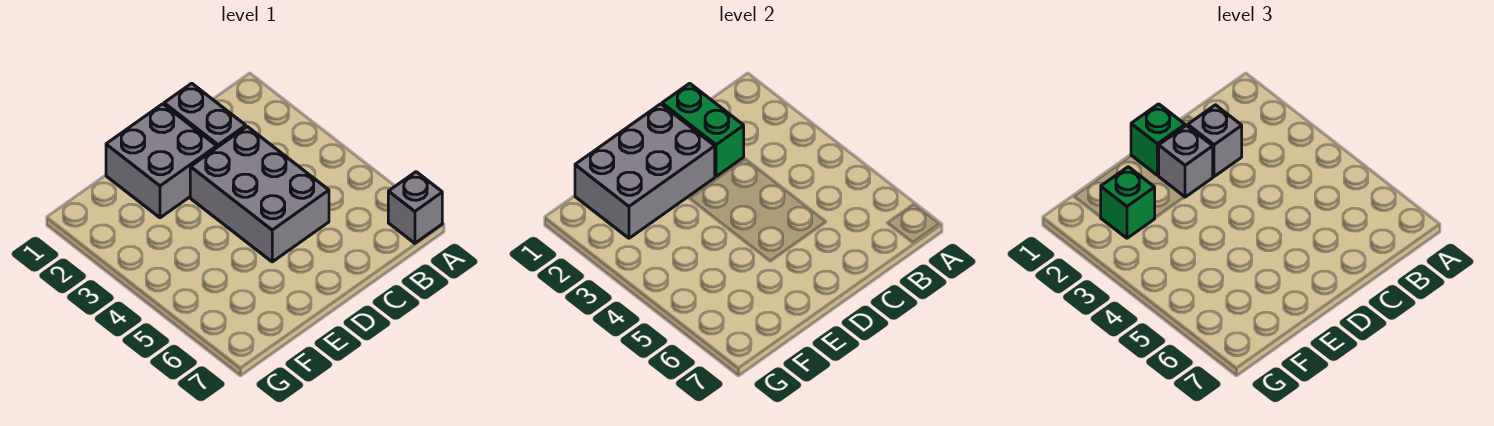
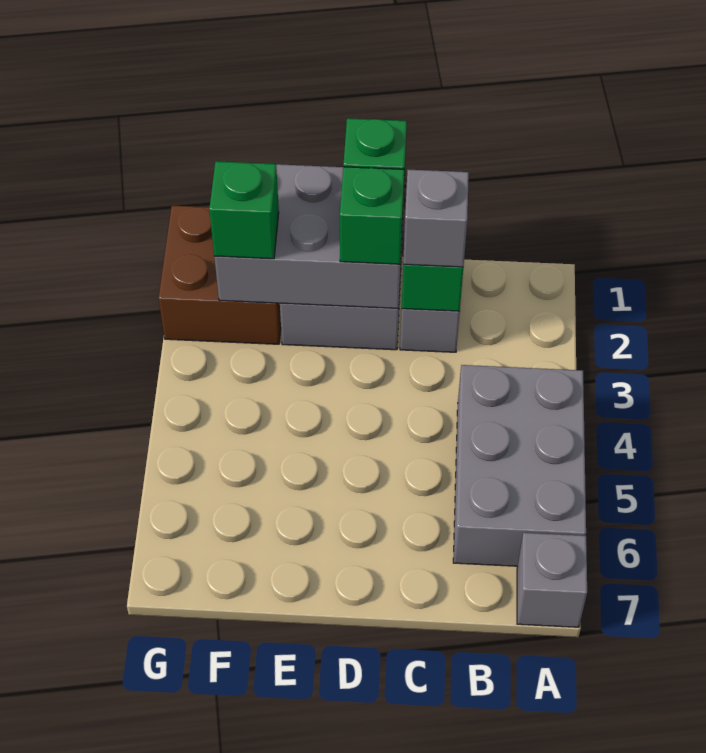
grey 2x3 brick [190,127,329,262] -> grey 2x3 brick moved to [453,365,586,566]
grey 1x1 brick [1159,125,1213,197] -> green 1x1 brick [340,167,404,264]
none -> brown 2x2 brick [159,206,281,344]

